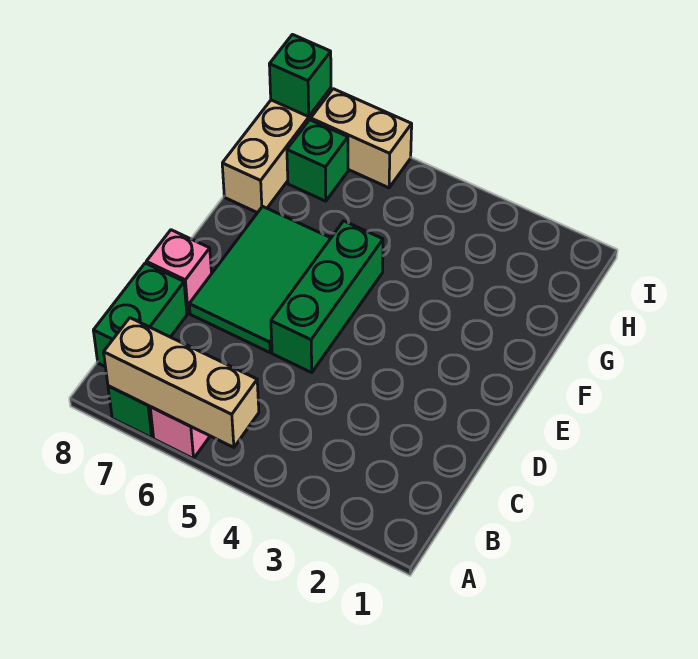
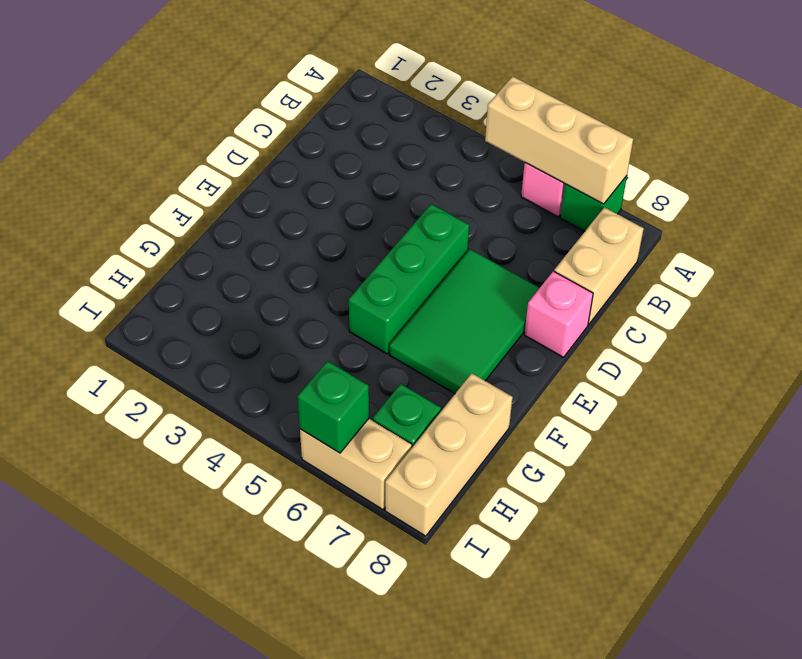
green 1x2 brick [93,263,187,366] -> tan 1x2 brick [554,207,644,324]
green 1x1 brick [269,35,331,117] -> green 1x1 brick moved to [298,361,369,453]

